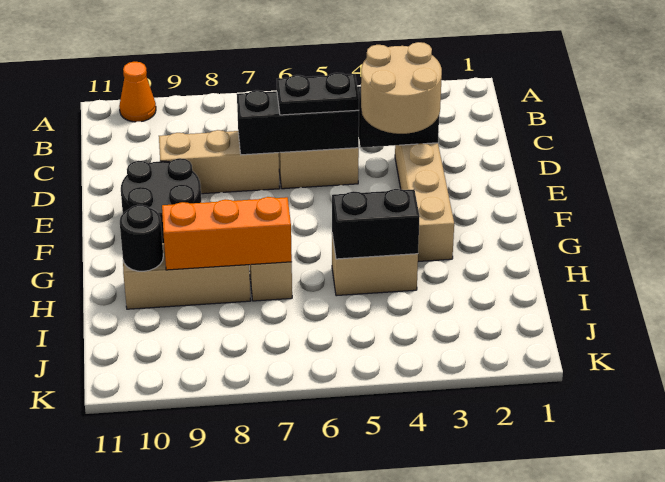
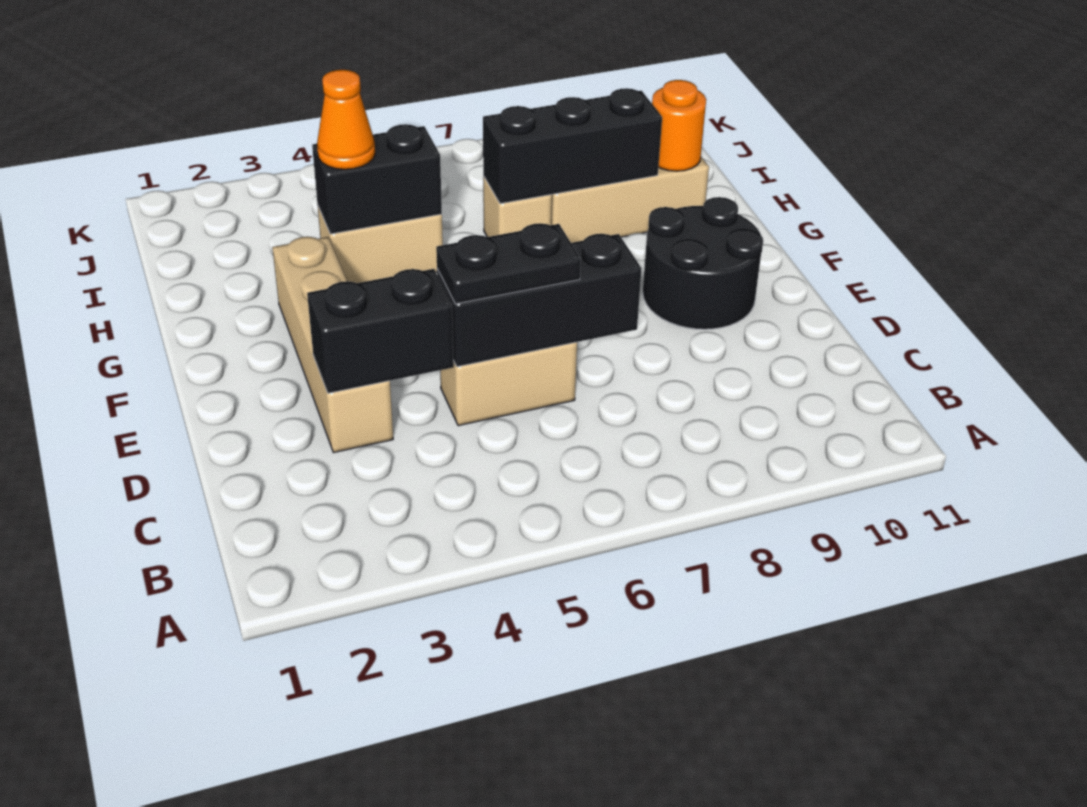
orange 1x1 cone [119,62,156,122] -> orange 1x1 cone moved to [317,70,375,169]
tan 2x2 round brick [361,42,442,134] -> none
tan 1x3 brick [159,130,280,194] -> none
orange 1x3 brick [162,197,292,270] -> black 1x3 brick [483,88,662,204]
black 1x1 round brick [120,205,163,271] -> orange 1x1 round brick [652,80,706,171]

